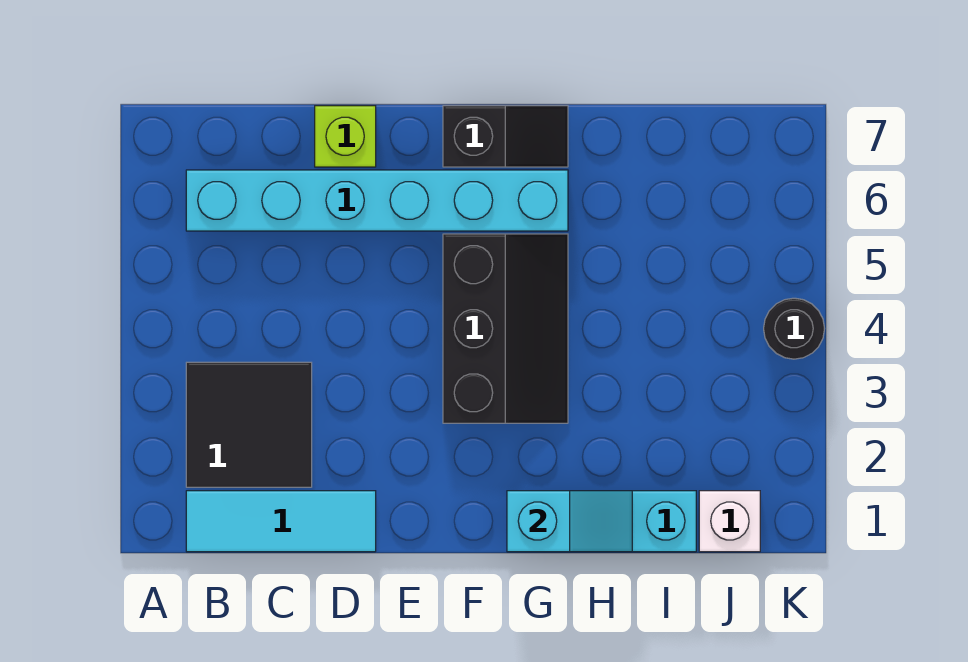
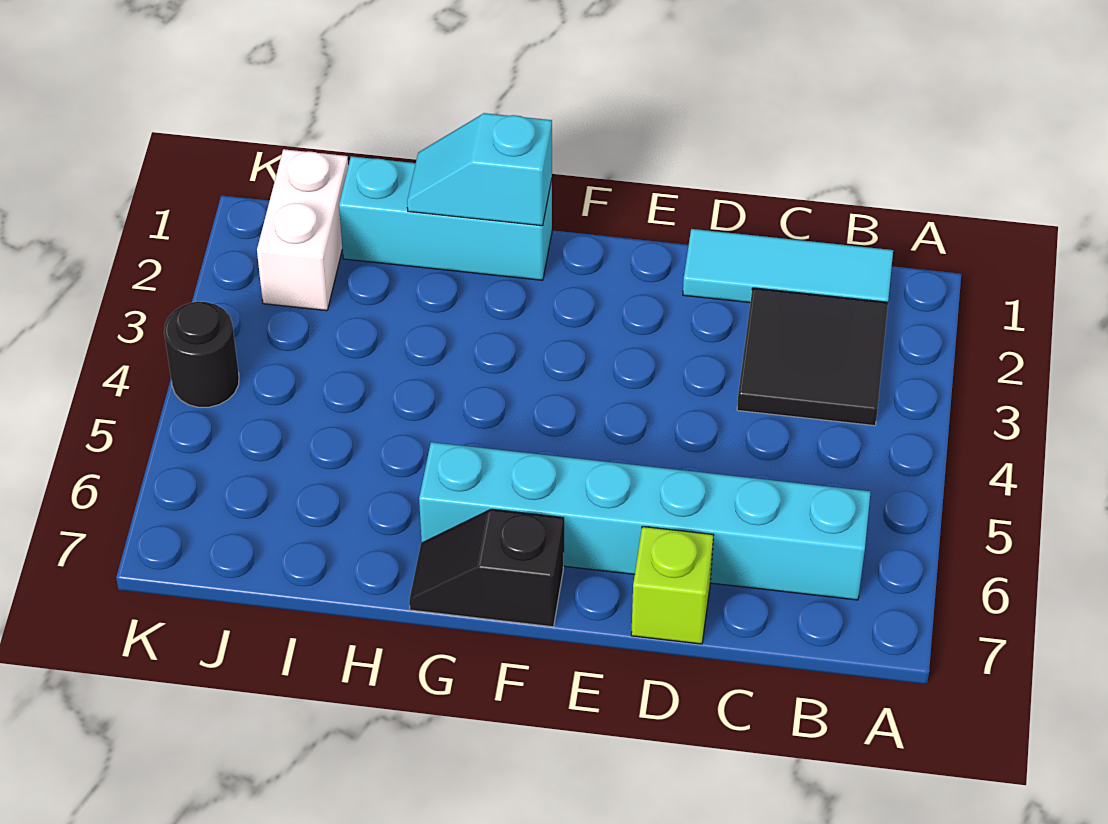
black 2x3 slope [443,234,568,423] -> none
white 1x1 brick [699,491,760,552] -> white 1x2 brick [257,149,348,311]

